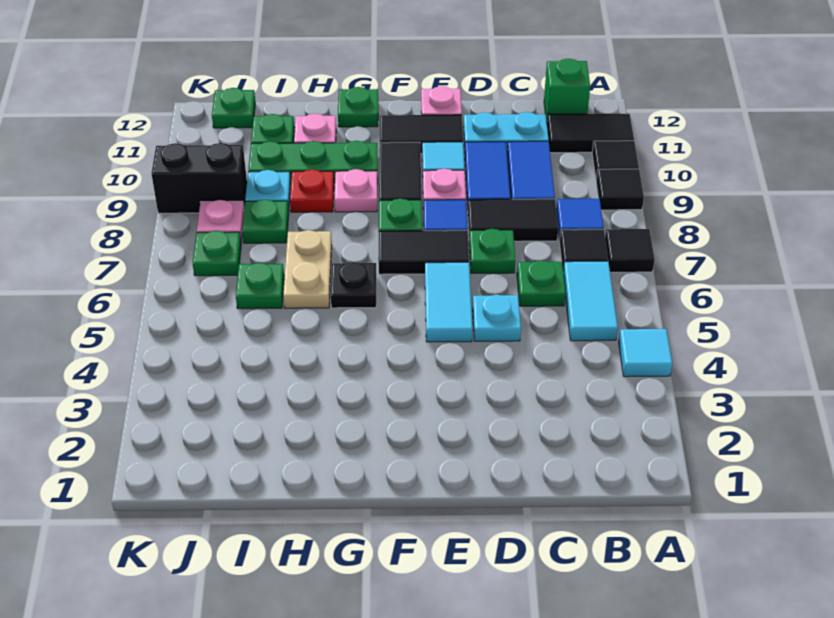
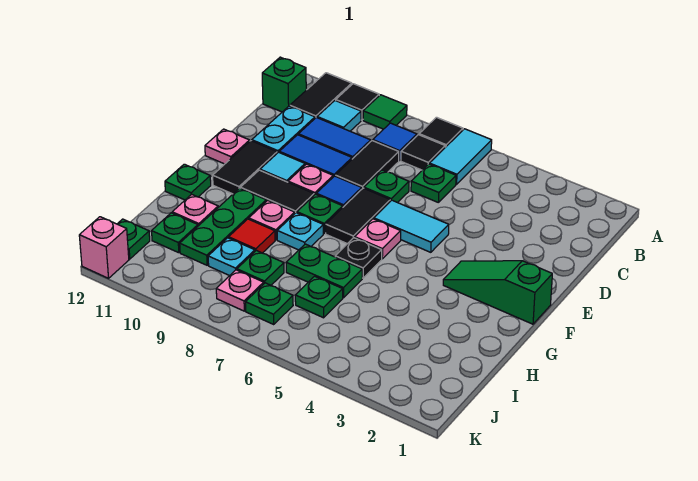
cyan 1x1 tile [619,329,672,377] -> cyan 1x1 tile moved to [317,100,361,131]
black 1x1 tile [596,169,644,210] -> green 1x1 tile [363,95,407,129]
cyan 1x2 tile [563,261,618,341] -> cyan 1x2 tile turned to [430,129,492,184]
cyan 1x1 plate [473,295,521,341] -> cyan 1x1 plate moved to [277,213,323,250]
none -> green 1x3 slope [443,261,552,324]
none -> pink 1x1 plate [355,219,401,259]
tan 1x2 plate [283,230,332,308] -> green 1x2 plate [286,244,362,298]
red 1x1 plate [290,170,334,212] -> red 1x1 tile [229,219,275,253]
black 1x2 brick [151,143,247,213] -> none
none -> pink 1x1 brick [79,217,129,278]

